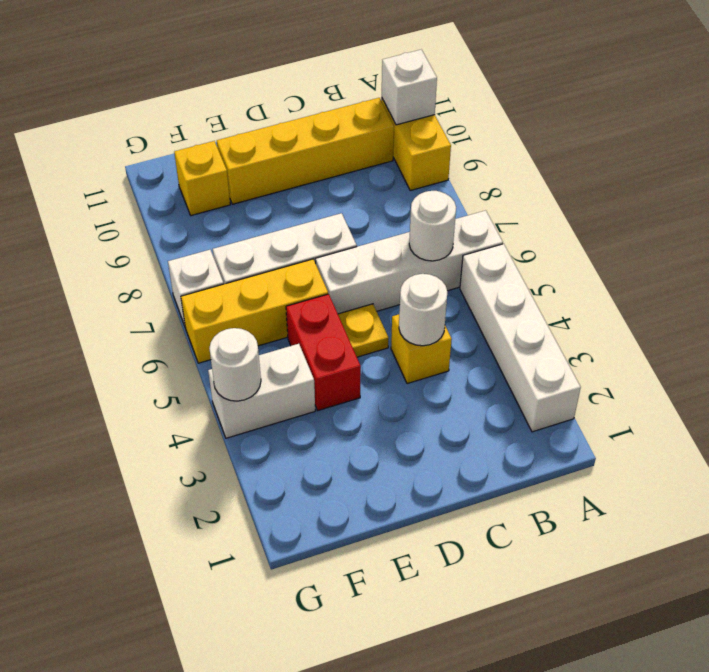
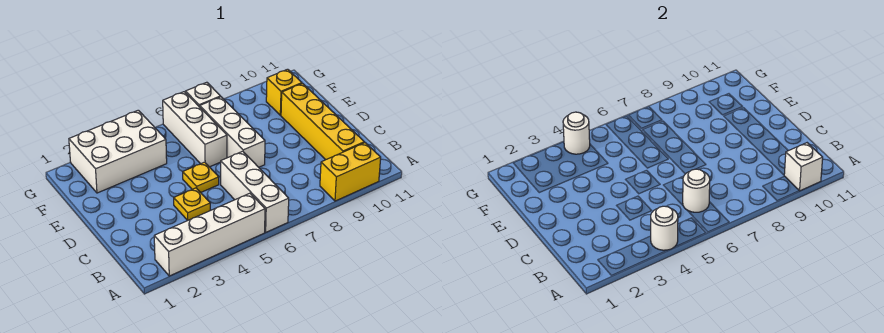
white 1x4 brick [316,210,503,314] -> white 1x3 brick [221,151,289,232]
yellow 1x1 brick [391,314,452,384] -> yellow 1x1 plate [174,188,210,220]
white 1x1 round brick [399,274,447,346] -> white 1x1 round brick moved to [651,206,678,250]
red 1x2 brick [286,294,361,410] -> none
yellow 1x3 brick [181,259,328,363] -> white 1x3 brick [163,92,227,167]
white 1x2 brick [208,344,315,438] -> white 2x3 brick [69,110,167,193]

